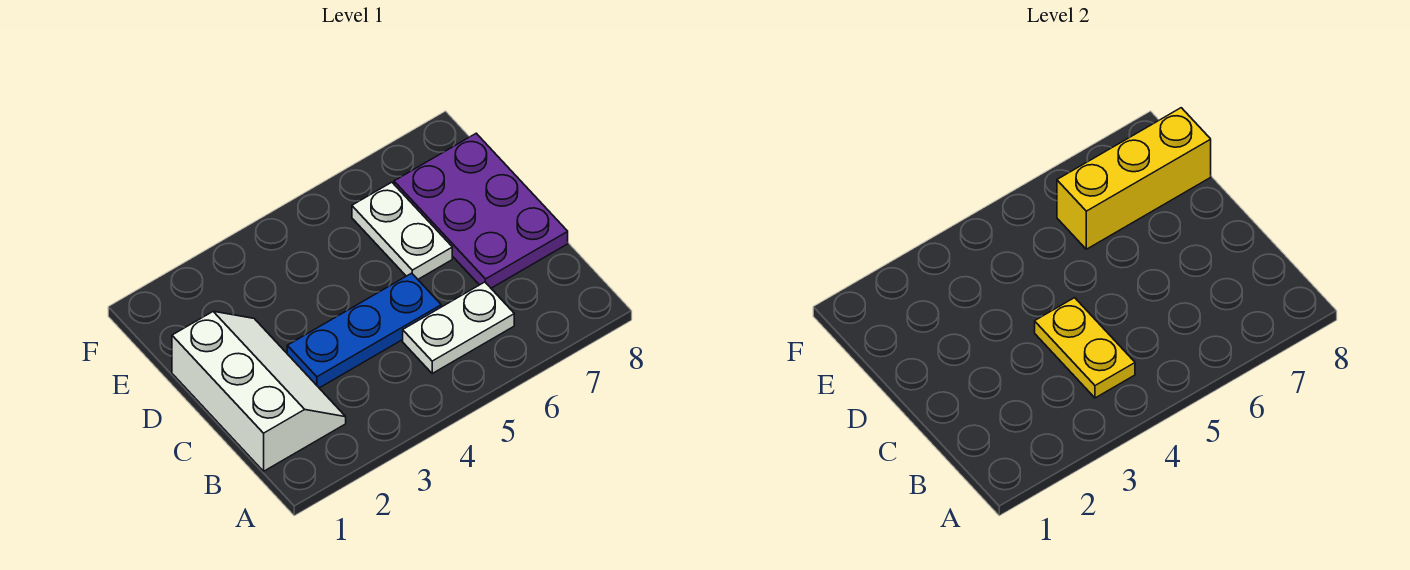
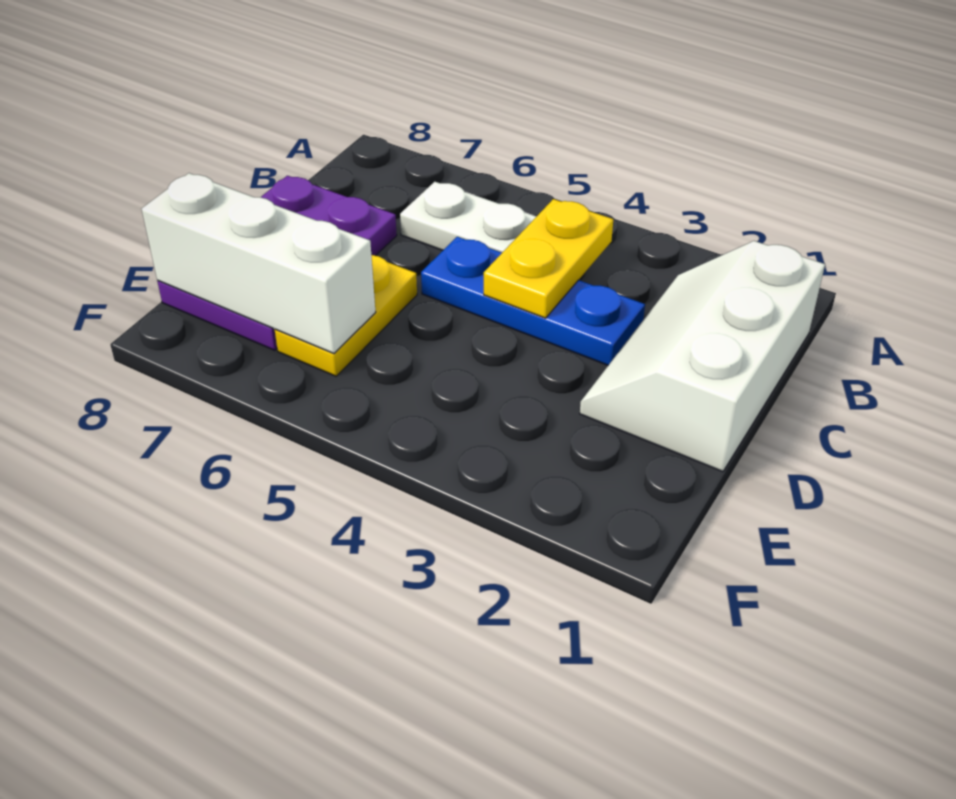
white 1x2 plate [352,182,452,279] -> yellow 1x2 plate [275,255,417,376]
yellow 1x3 brick [1057,108,1211,249] -> white 1x3 brick [142,173,376,354]

